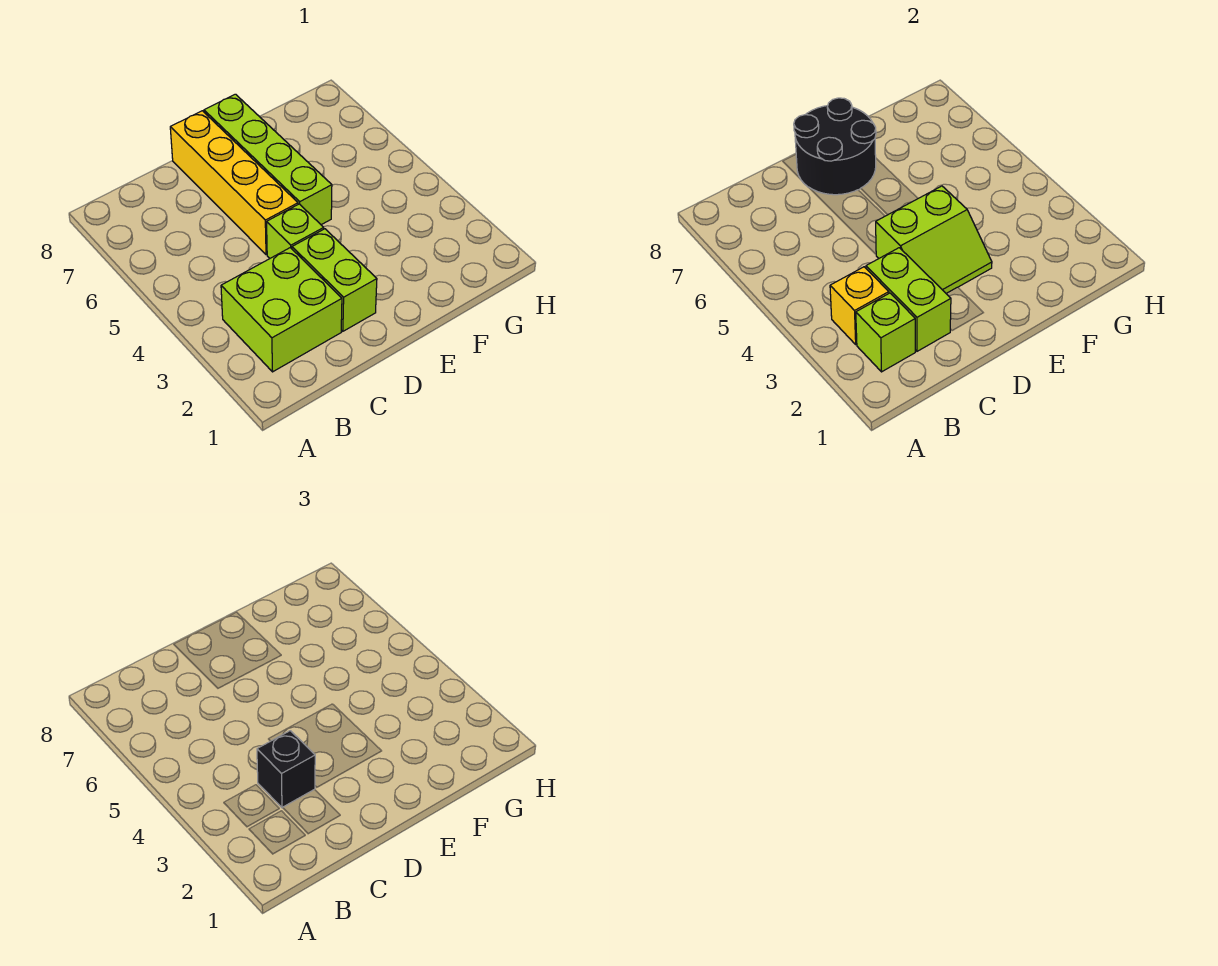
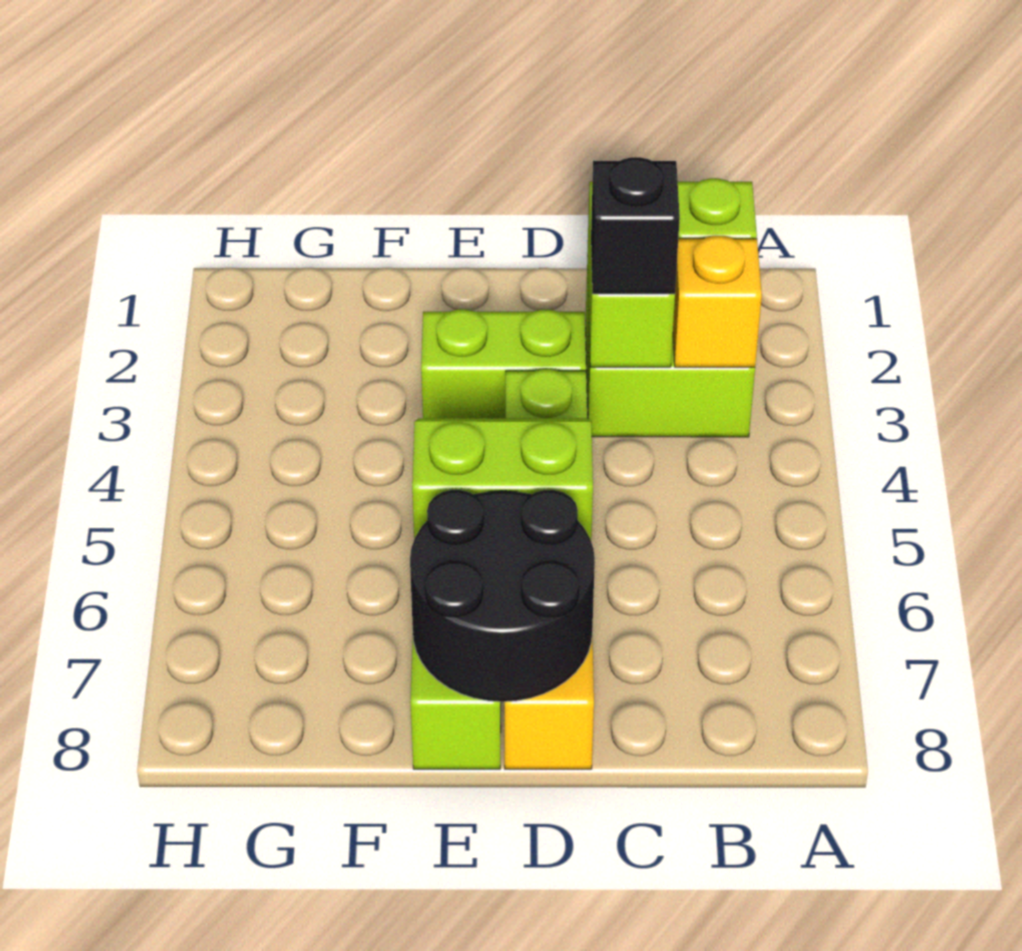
lime 1x2 brick [292,229,377,331] -> lime 1x2 brick turned to [421,309,586,418]
lime 2x2 slope [876,186,992,293] -> lime 2x2 slope moved to [412,418,593,540]

